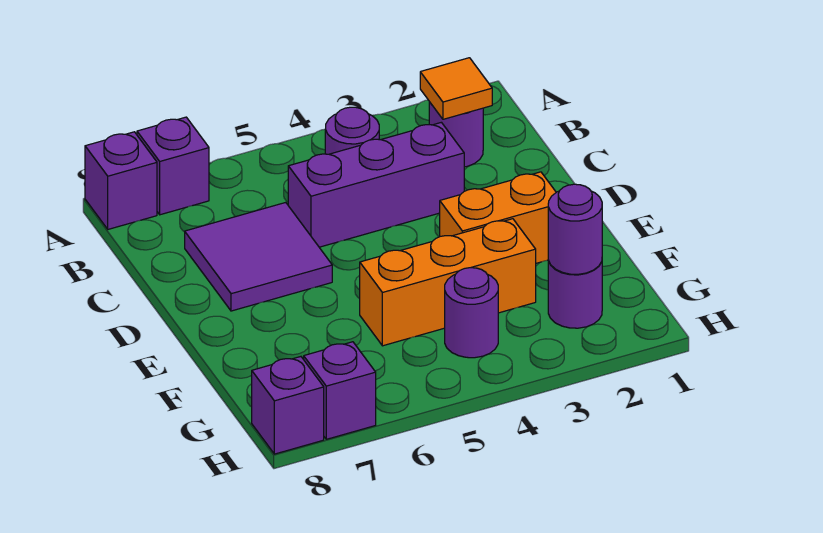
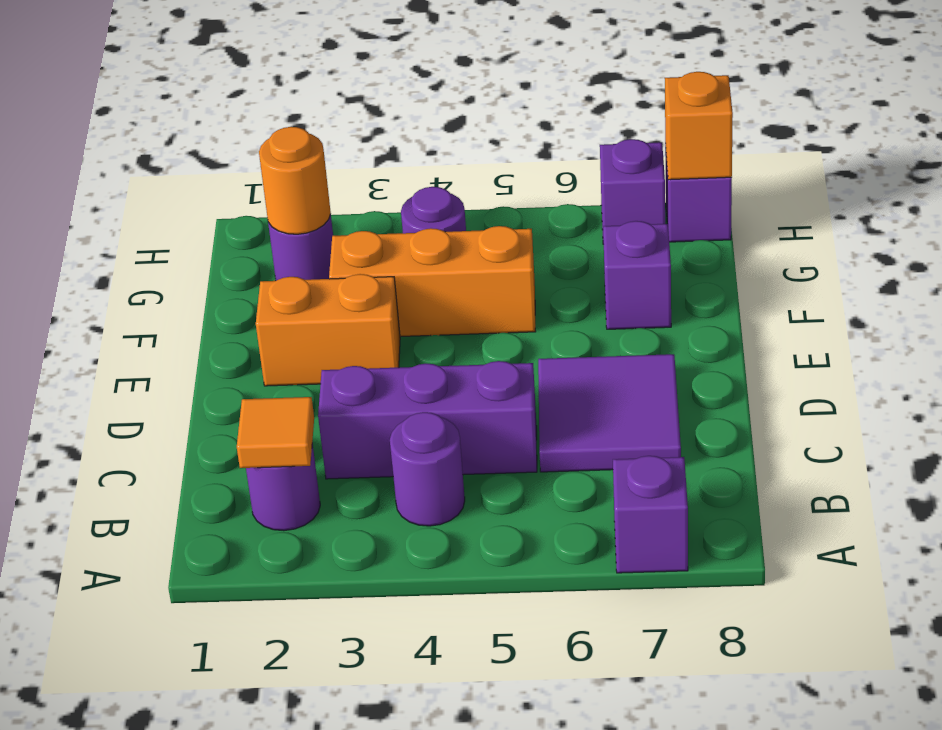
purple 1x1 brick [85,132,157,229] -> purple 1x1 brick moved to [603,221,671,329]
purple 1x1 round brick [548,184,602,274] -> orange 1x1 round brick [259,127,331,234]
none -> orange 1x1 brick [665,72,733,180]

